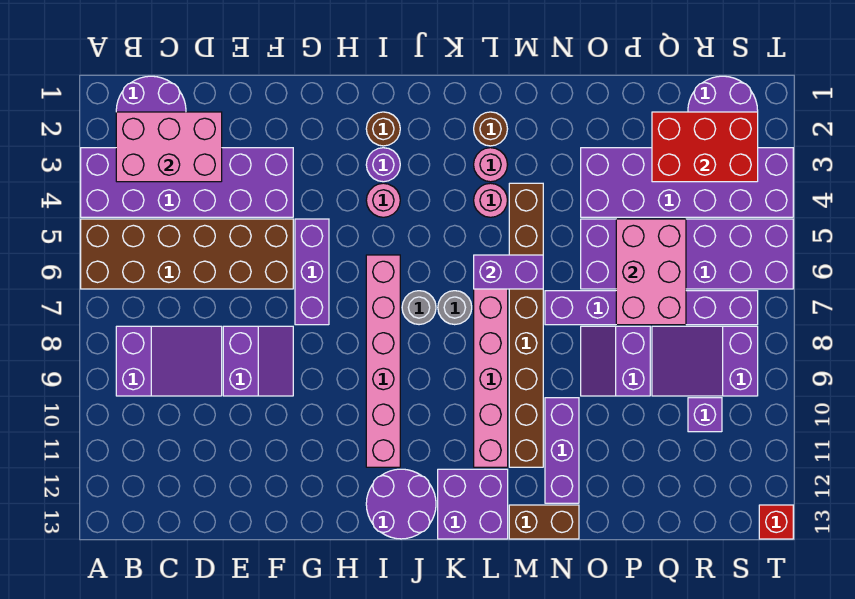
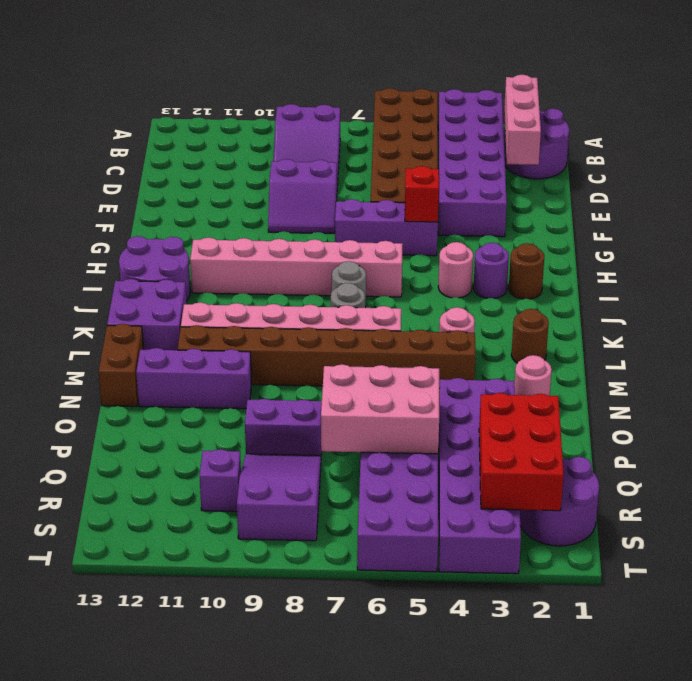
pink 2x3 brick [116,112,222,182] -> pink 1x3 brick [504,75,541,165]
pink 1x1 round brick [474,148,508,182] -> pink 1x1 round brick moved to [514,355,552,396]
purple 1x2 brick [474,255,543,289] -> none
purple 1x6 brick [545,291,758,325] -> none
red 1x1 brick [759,505,793,539] -> red 1x1 brick moved to [405,166,439,222]

